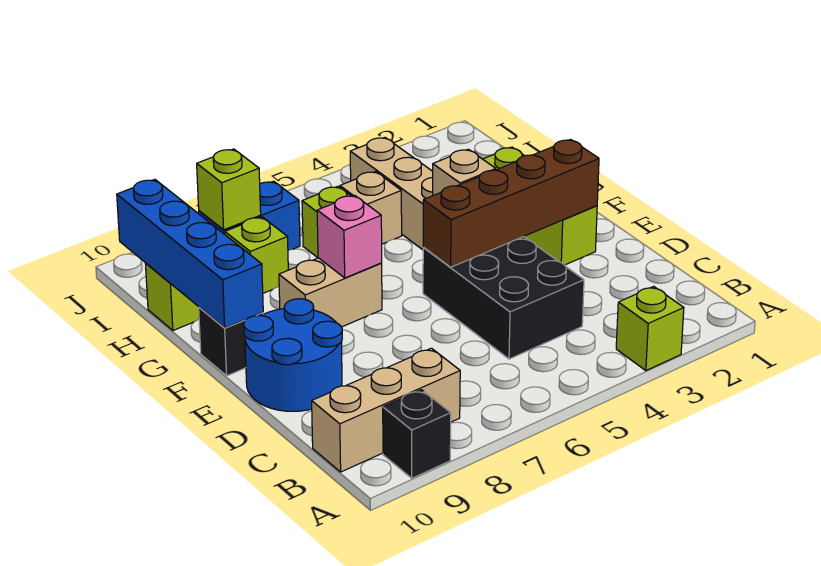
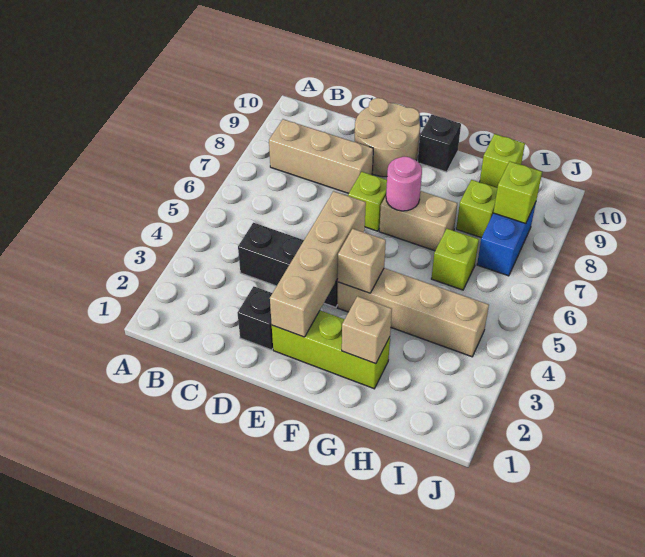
lime 1x1 brick [616,286,684,371] -> lime 1x1 brick moved to [348,172,387,231]
black 1x1 brick [383,390,451,478] -> black 1x1 brick moved to [238,286,273,350]
tan 1x3 brick [312,348,460,472] -> tan 1x3 brick turned to [269,119,373,193]
black 2x3 brick [423,237,584,359] -> black 1x3 brick [238,223,338,307]
blue 2x2 round brick [244,299,342,411] -> tan 2x2 round brick [355,98,420,177]
brown 1x4 brick [423,140,599,267] -> tan 1x4 brick [270,191,366,337]
tan 1x2 brick [279,258,382,327] -> tan 1x2 brick turned to [379,191,457,251]
pink 1x1 brick [317,195,382,278] -> pink 1x1 round brick [386,157,422,211]
blue 1x4 brick [117,180,263,328] -> none
tan 1x1 brick [340,171,402,244] -> tan 1x1 brick moved to [342,296,392,364]

